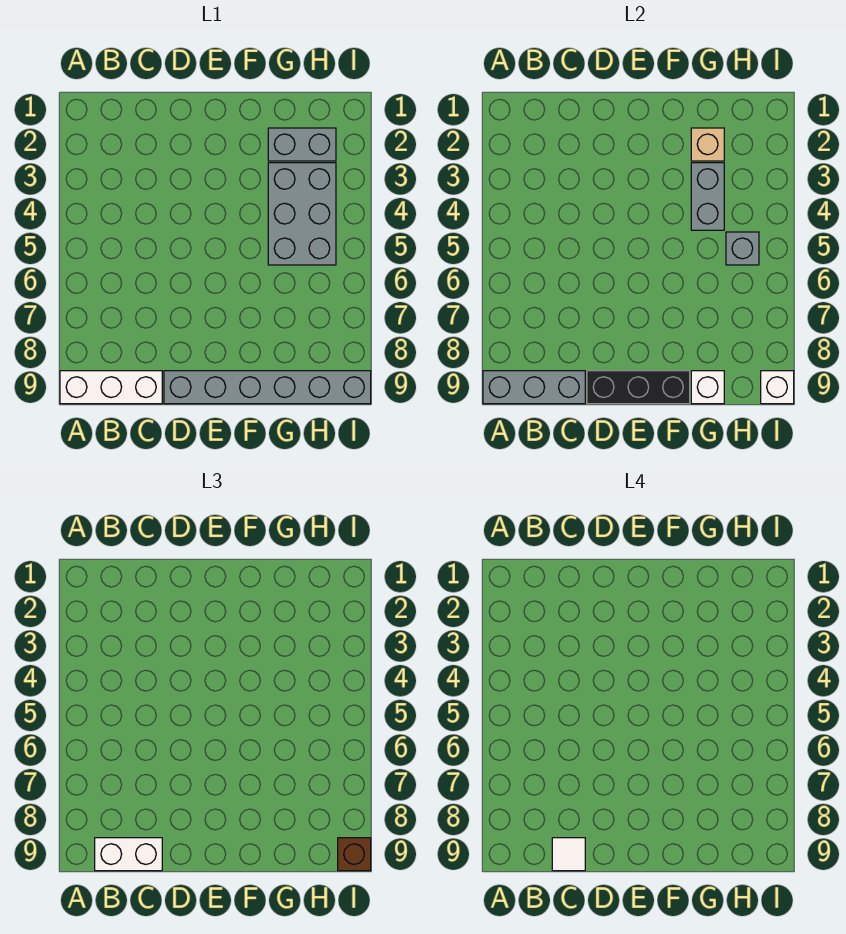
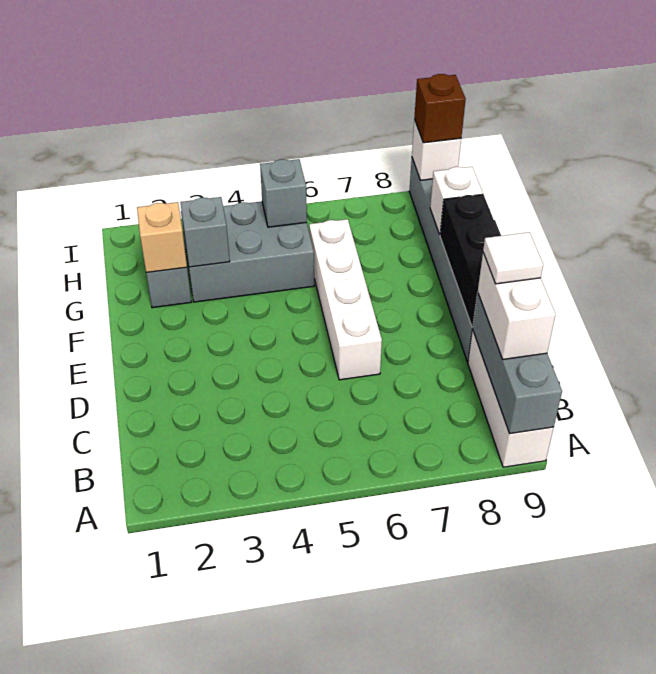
none -> white 1x4 brick [309,219,382,380]
grey 1x2 brick [691,163,724,230] -> grey 1x1 brick [180,197,230,267]

